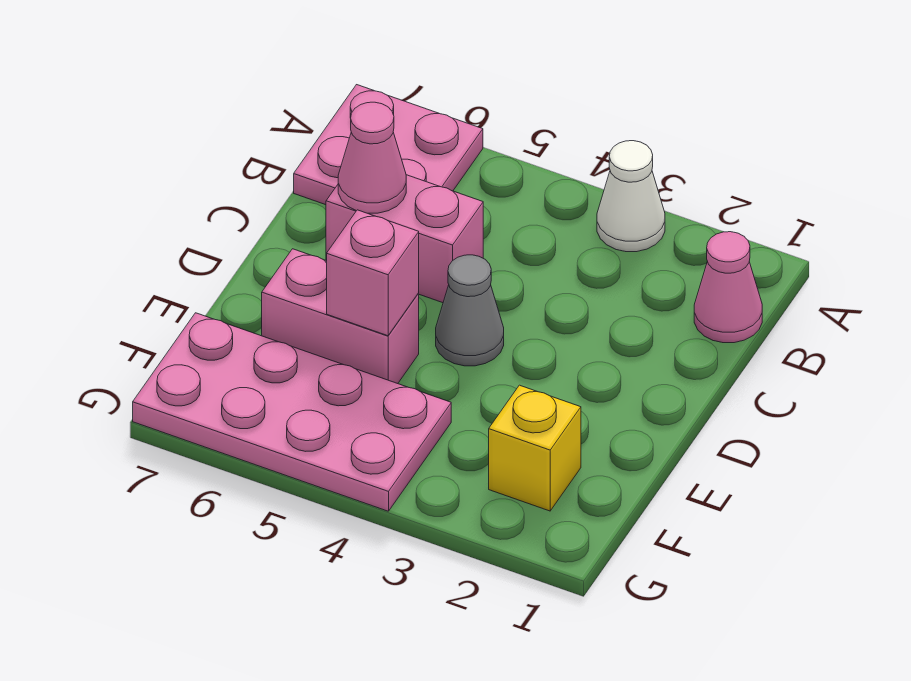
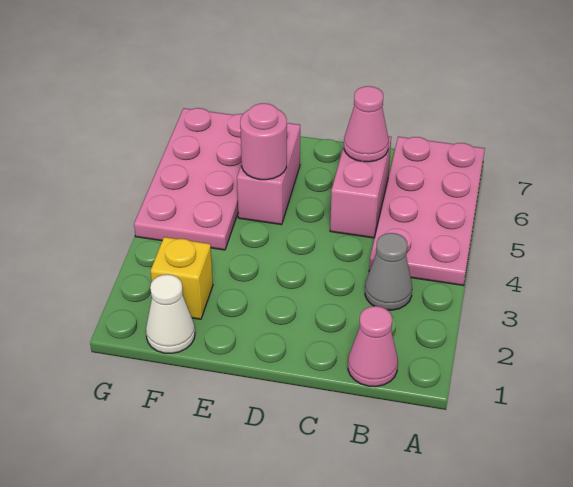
white 1x1 cone [597,141,665,252] -> white 1x1 cone moved to [146,274,195,354]
pink 2x2 plate [294,85,483,205] -> pink 2x4 plate [369,137,485,286]
grey 1x1 cone [436,255,504,366] -> grey 1x1 cone moved to [365,233,412,310]
pink 1x1 brick [327,210,419,336] -> pink 1x1 round brick [240,103,287,180]

